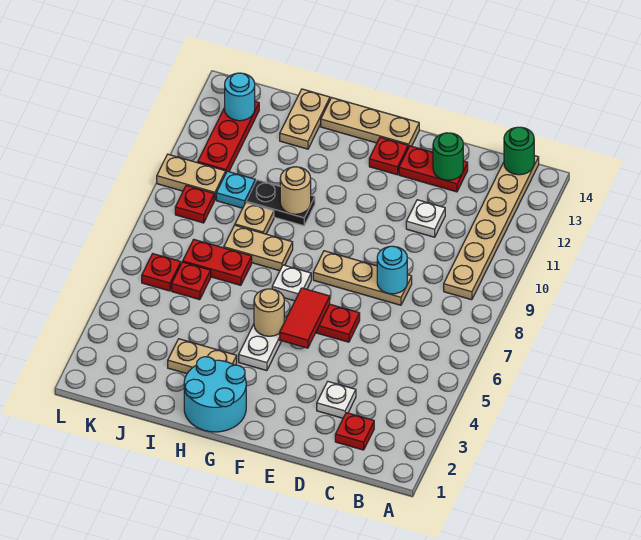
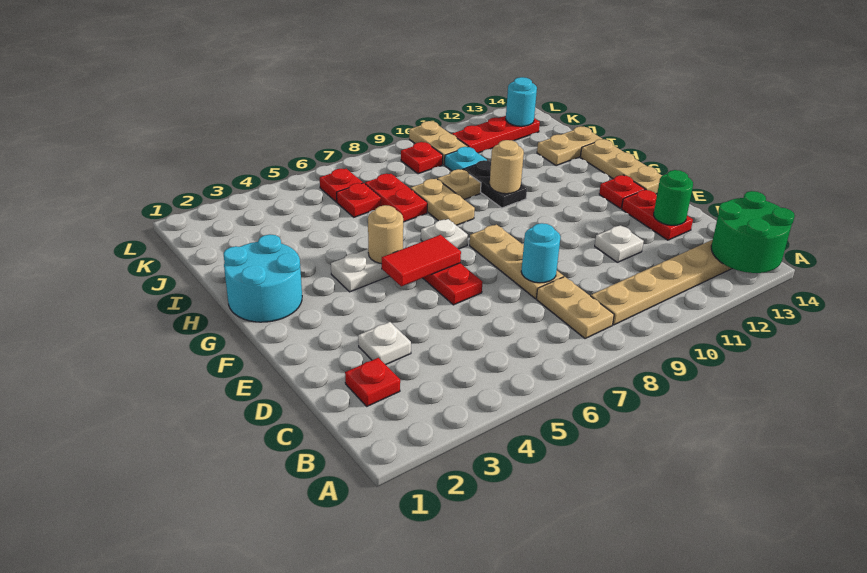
green 1x1 round brick [504,127,534,175] -> green 2x2 round brick [711,191,795,273]
tan 1x2 plate [168,339,237,374] -> tan 1x2 plate moved to [537,277,614,339]

